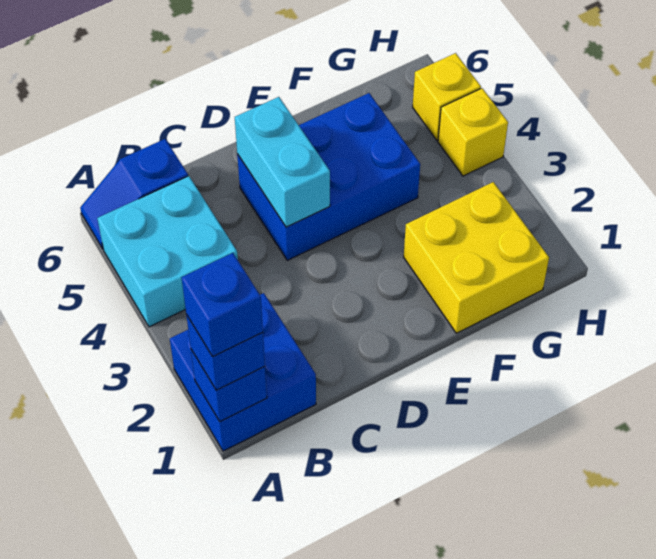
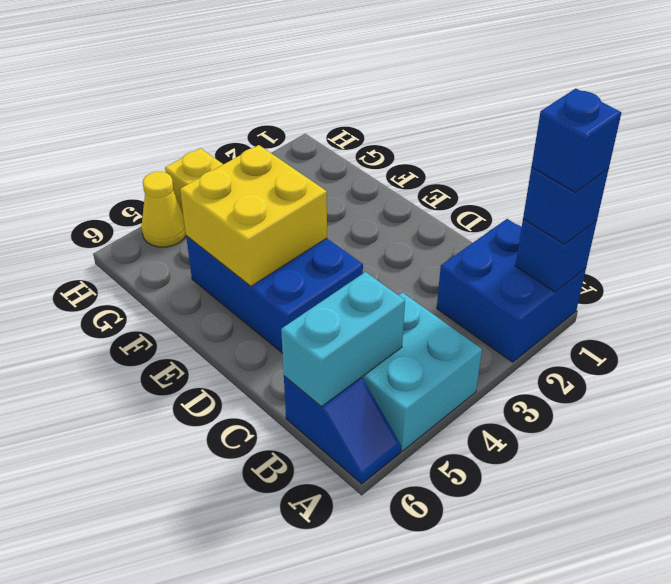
cyan 1x2 brick [235,97,330,227] -> cyan 1x2 brick moved to [281,272,405,407]
yellow 2x2 brick [404,182,549,333] -> yellow 2x2 brick moved to [180,145,327,286]
yellow 1x1 brick [413,53,481,140] -> yellow 1x1 cone [141,172,186,247]

